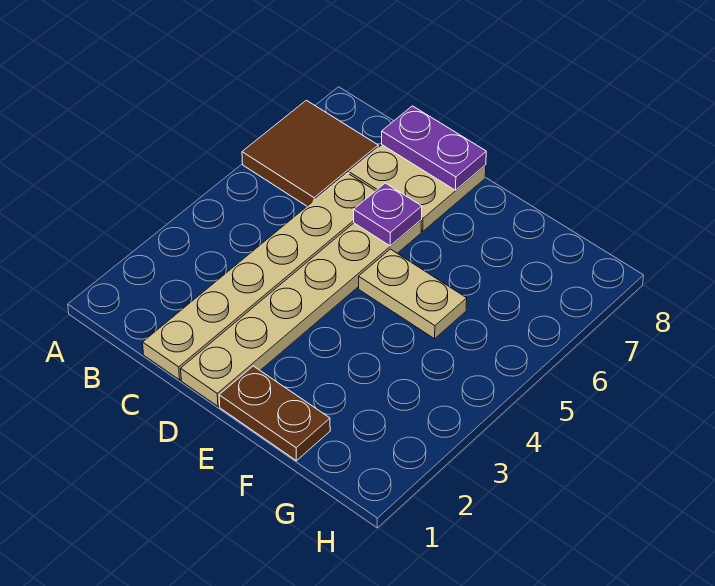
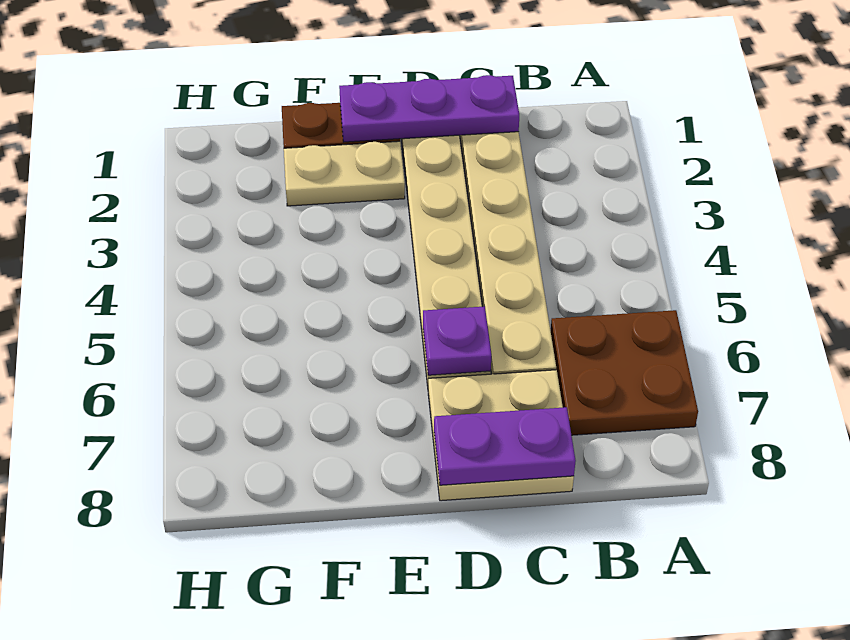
brown 2x2 tile [242,100,378,206] -> brown 2x2 plate [551,310,698,435]
none -> purple 1x3 plate [339,75,519,142]
tan 1x2 plate [359,249,467,339] -> tan 1x2 plate moved to [284,141,405,206]

